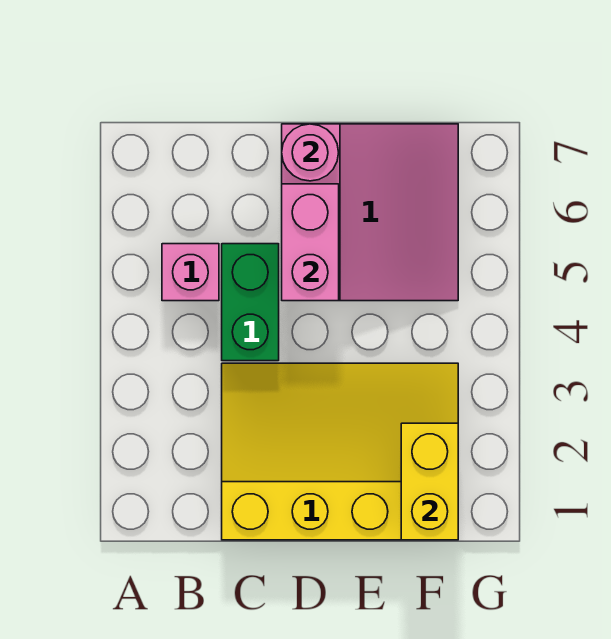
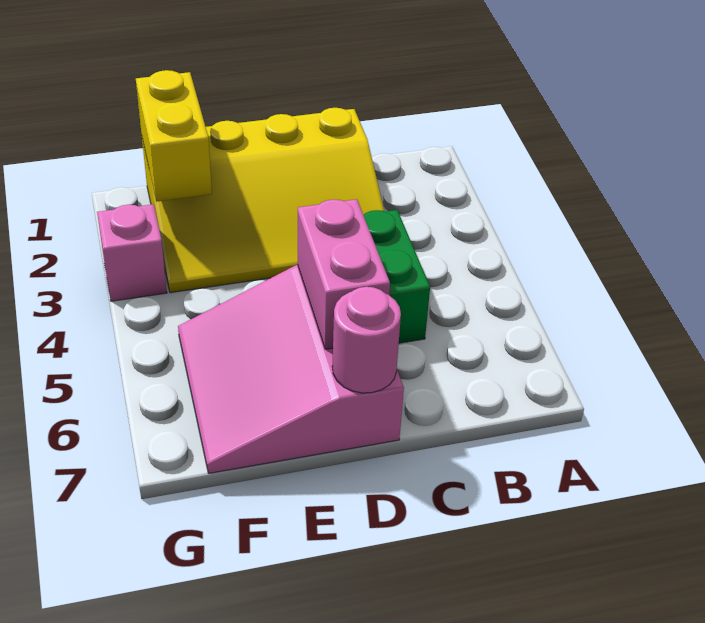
pink 1x1 brick [162,244,219,301] -> pink 1x1 brick moved to [97,204,167,301]

